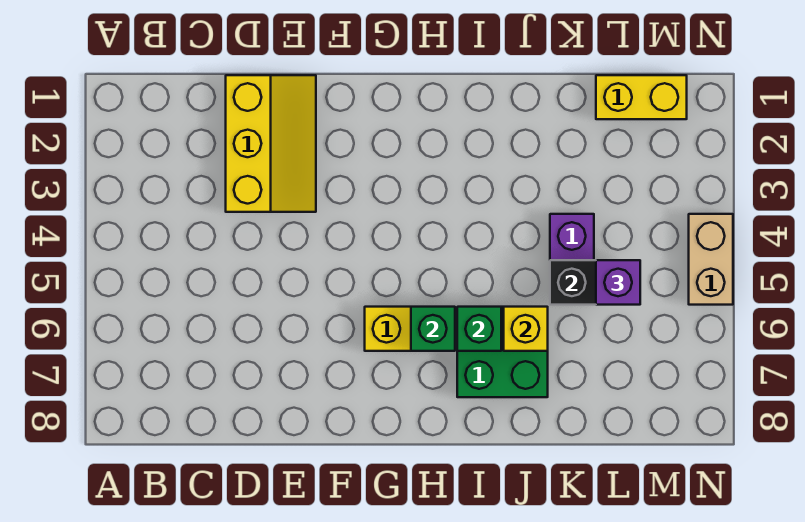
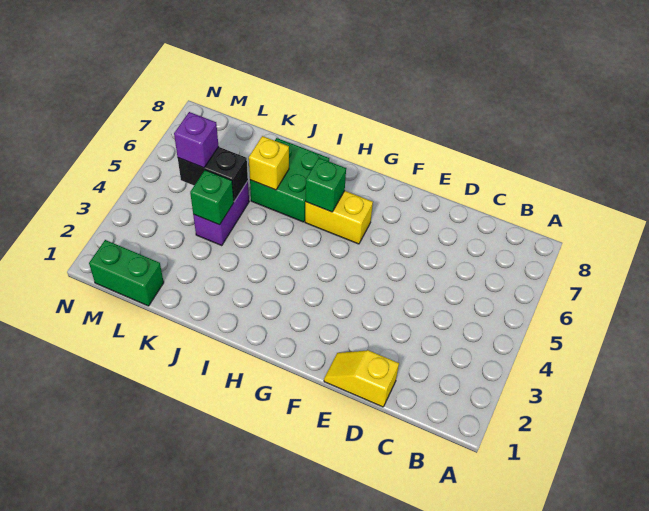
yellow 2x3 slope [226,75,316,212] -> yellow 1x2 slope [324,350,399,407]
green 1x1 brick [457,307,501,351] -> green 1x1 brick moved to [190,170,234,225]
yellow 1x2 brick [596,75,687,119] -> green 1x2 brick [89,240,164,306]
tan 1x2 brick [689,214,733,305] -> none

